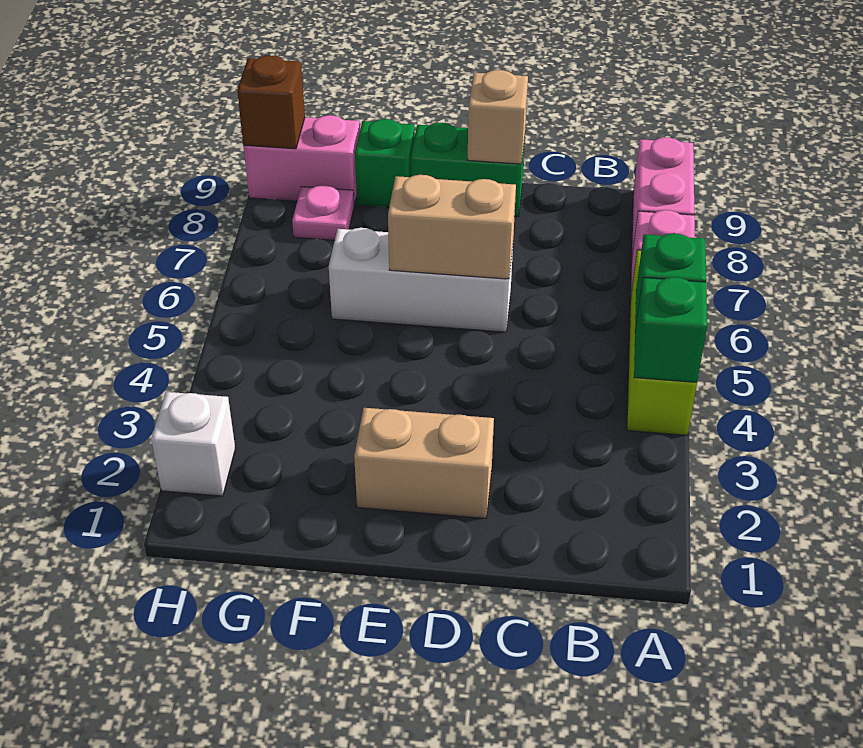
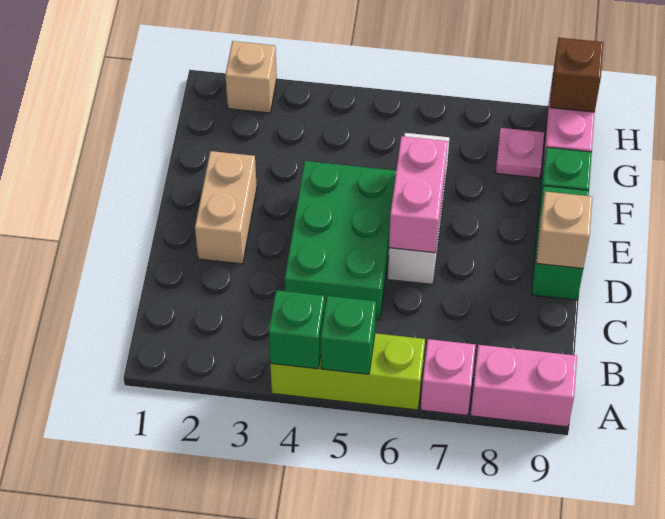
none -> green 2x3 brick [285,161,396,320]
tan 1x2 brick [388,175,516,279] -> pink 1x2 brick [389,136,448,253]
white 1x1 brick [151,392,235,496] -> tan 1x1 brick [225,41,277,113]

